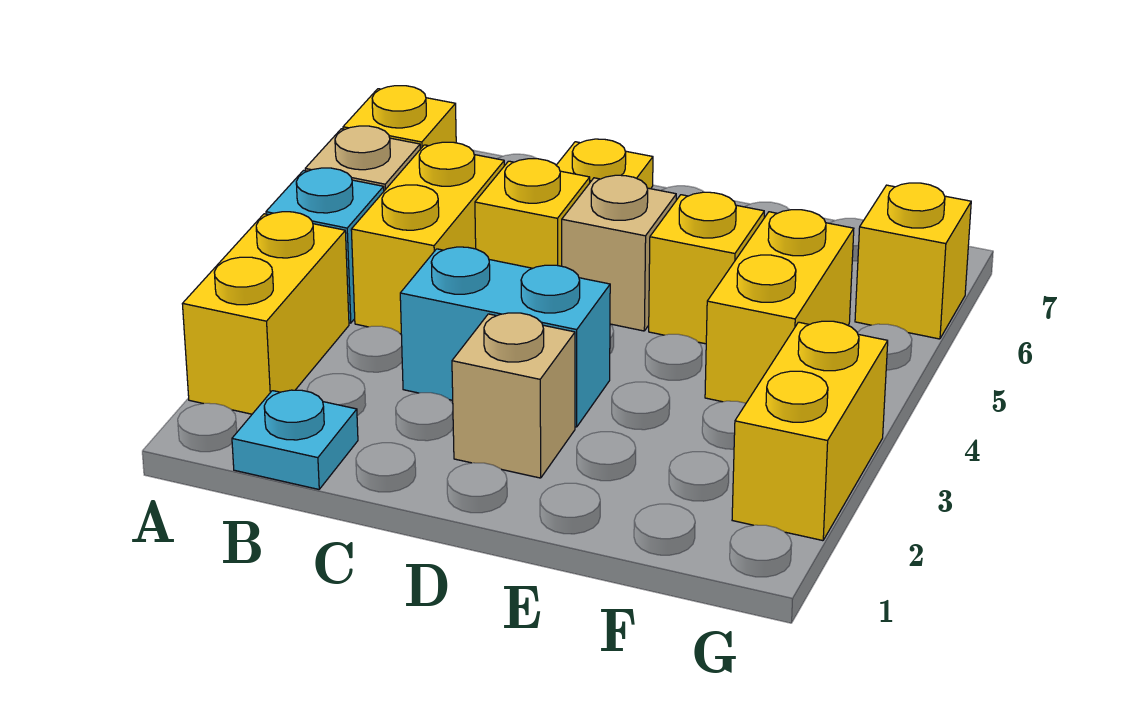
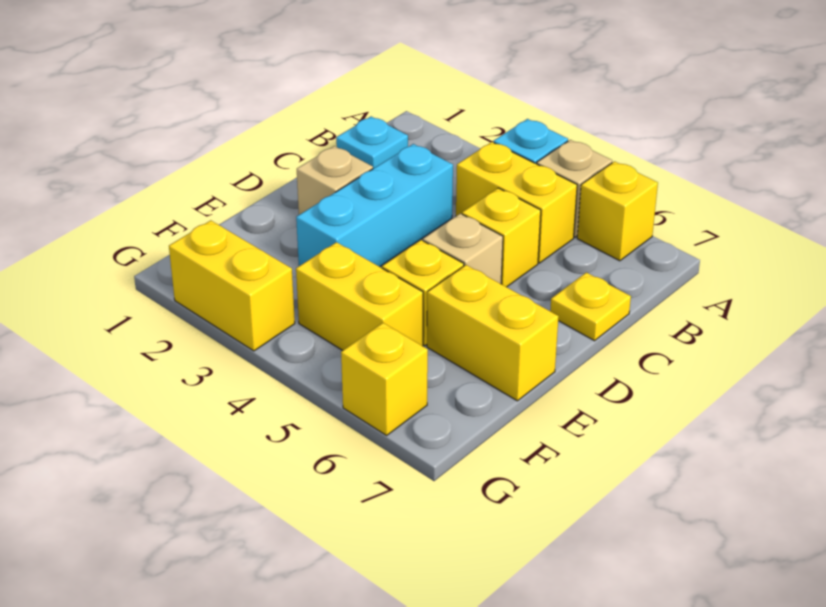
yellow 1x2 brick [182,212,349,414] -> yellow 1x2 brick moved to [427,265,559,401]
cyan 1x2 brick [400,247,610,427] -> cyan 1x3 brick [296,144,453,267]

